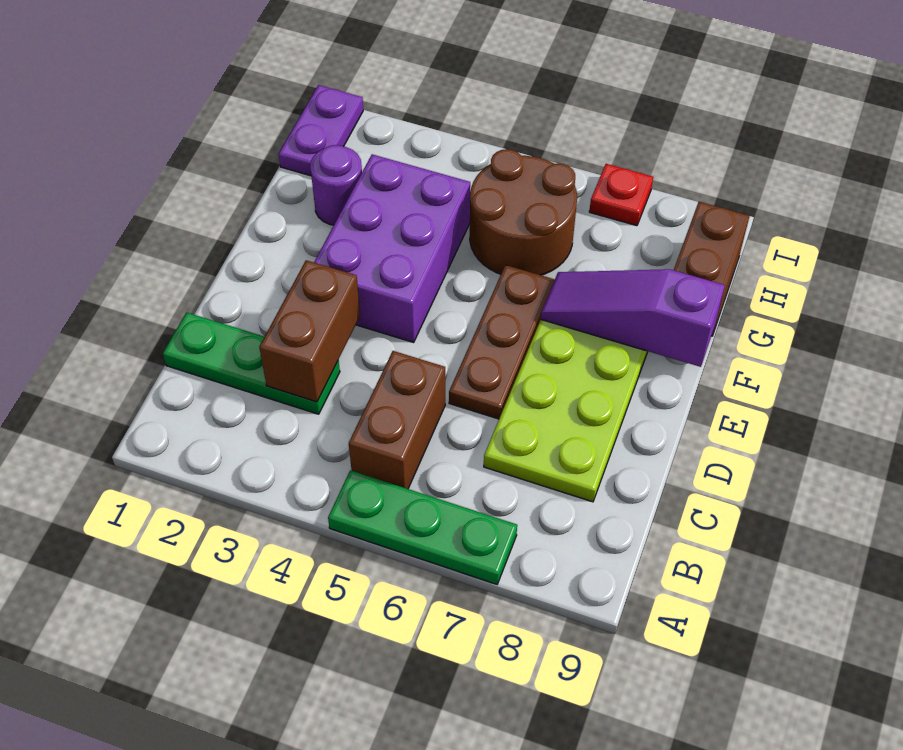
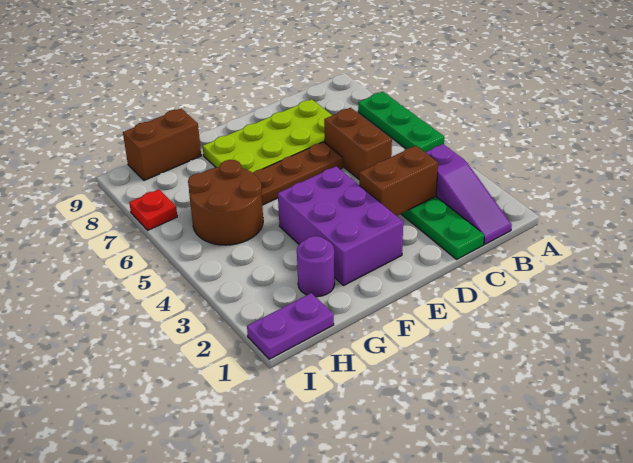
brown 1x2 brick [349,351,445,489] -> brown 1x2 brick turned to [324,108,392,179]
purple 2x3 brick [314,154,470,342] -> purple 2x3 brick turned to [278,166,403,286]
purple 1x3 slope [541,269,725,367] -> purple 1x3 slope moved to [425,144,512,244]

